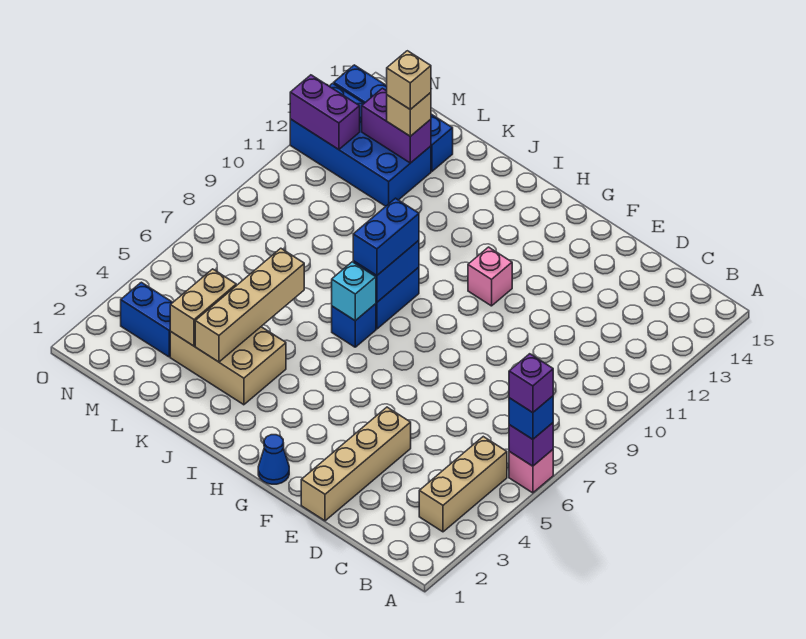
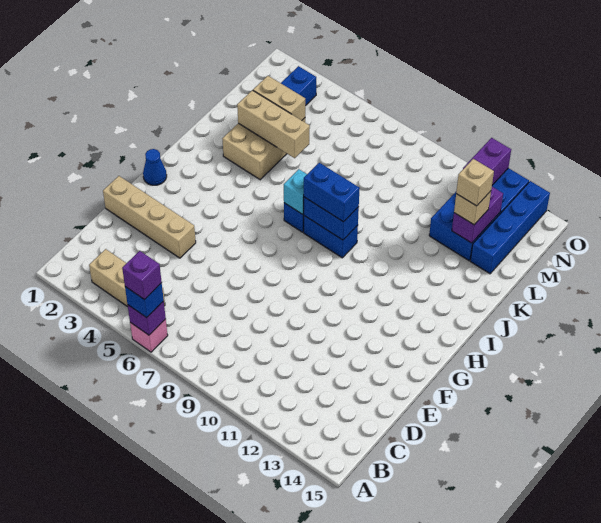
pink 1x1 brick [468,247,512,306] -> none
tan 1x4 brick [195,248,304,362] -> tan 1x3 brick [237,90,310,158]

